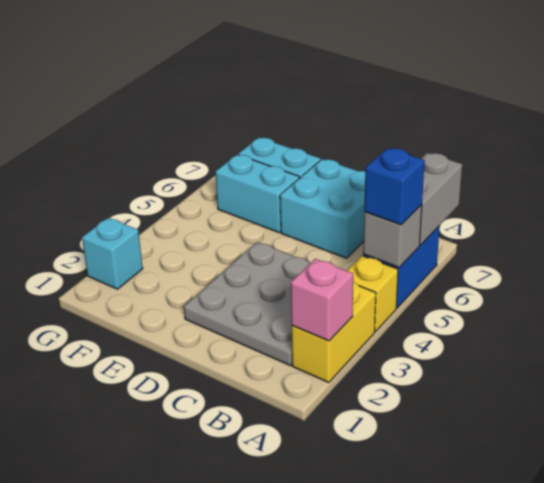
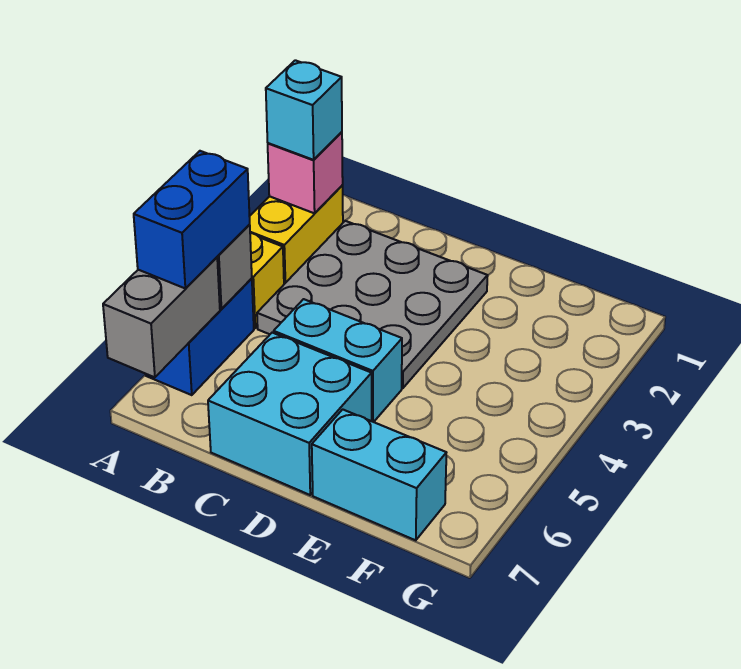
blue 1x1 brick [364,148,425,225] -> blue 1x2 brick [134,151,250,288]
cyan 1x2 brick [216,155,299,233] -> cyan 1x2 brick moved to [274,299,402,422]
cyan 1x1 brick [82,218,143,289] -> cyan 1x1 brick moved to [266,60,342,160]

